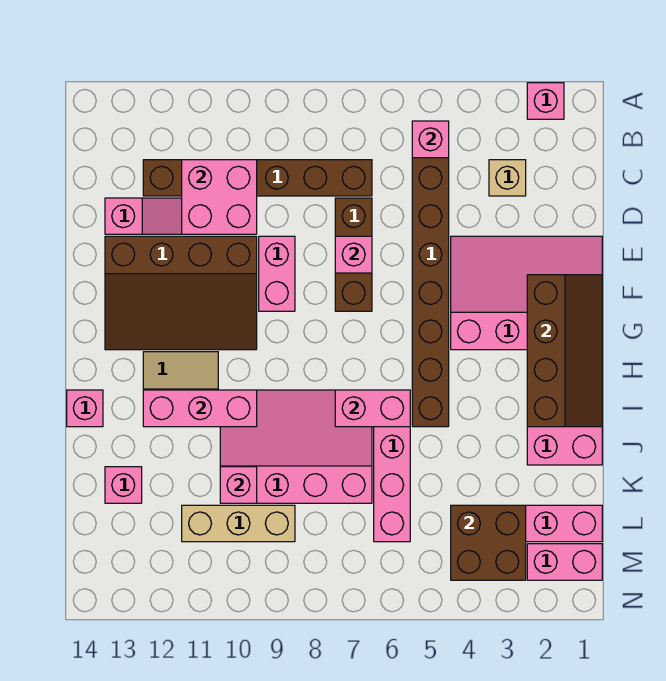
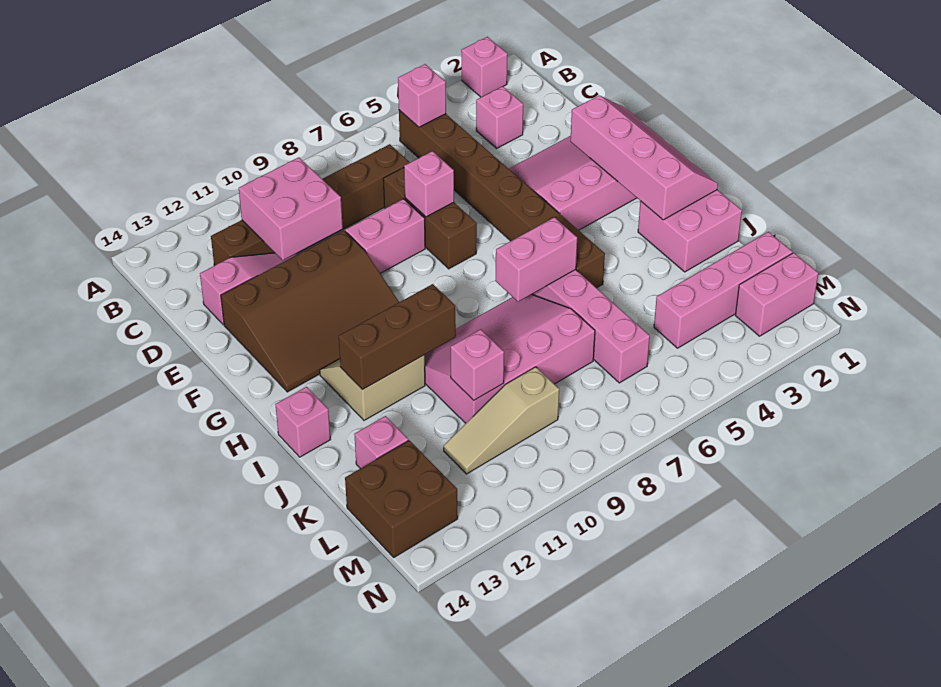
tan 1x1 brick [489,160,526,196] -> pink 1x1 brick [476,86,523,148]
pink 1x2 brick [259,236,295,311] -> pink 1x2 brick turned to [345,199,425,273]
brown 2x4 slope [527,275,602,427] -> pink 2x4 slope [570,95,718,220]
pink 1x3 brick [143,390,257,427] -> brown 1x3 brick [339,284,456,390]
brown 2x2 brick [451,505,526,580] -> brown 2x2 brick moved to [345,440,458,557]
tan 1x3 brick [182,505,295,542] -> tan 1x3 slope [444,367,559,474]

